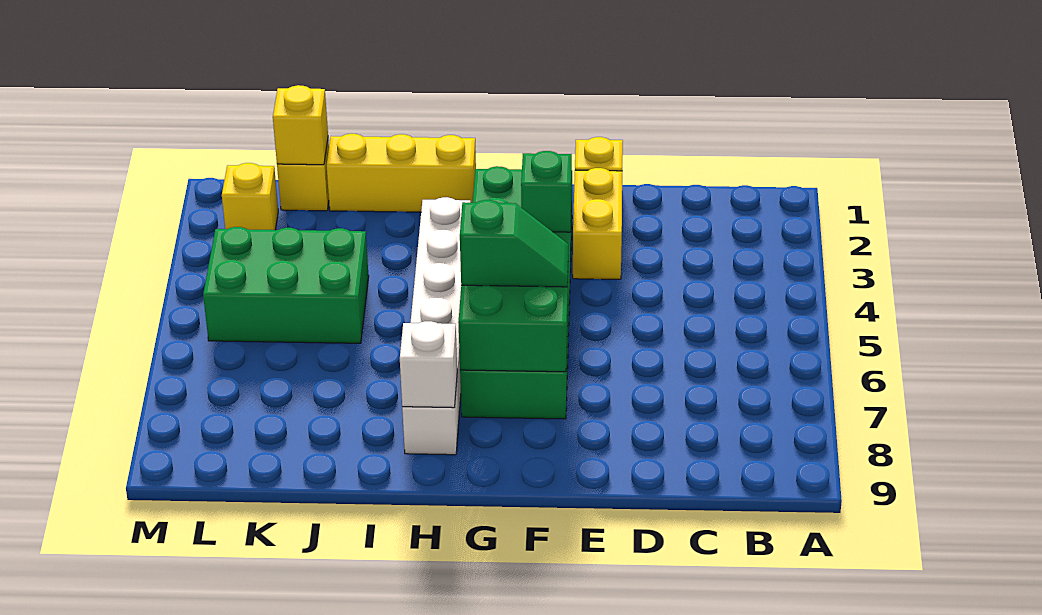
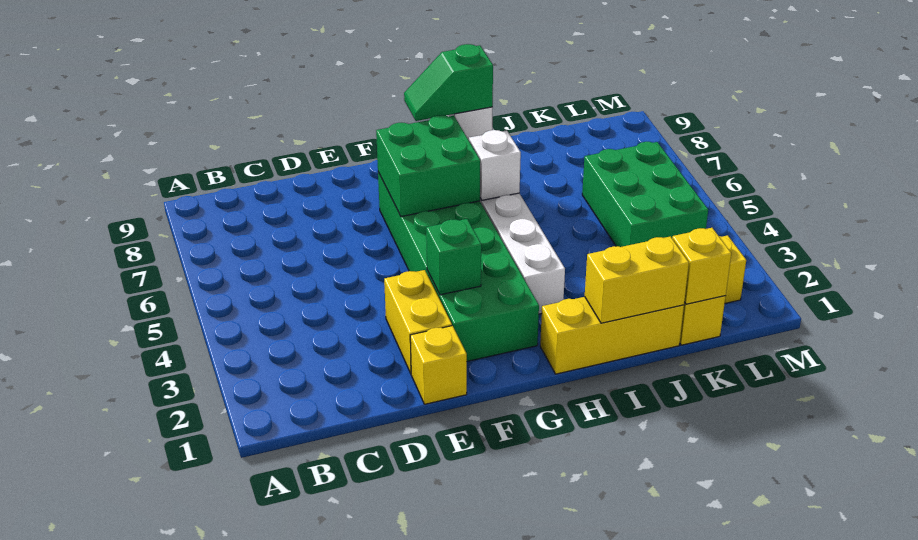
green 1x2 slope [460,200,568,287] -> green 1x2 slope moved to [404,44,493,121]
none -> white 1x1 brick [469,130,521,200]
none -> yellow 1x2 brick [585,236,689,323]
green 2x3 brick [203,227,369,343] -> green 2x3 brick turned to [582,142,708,247]

